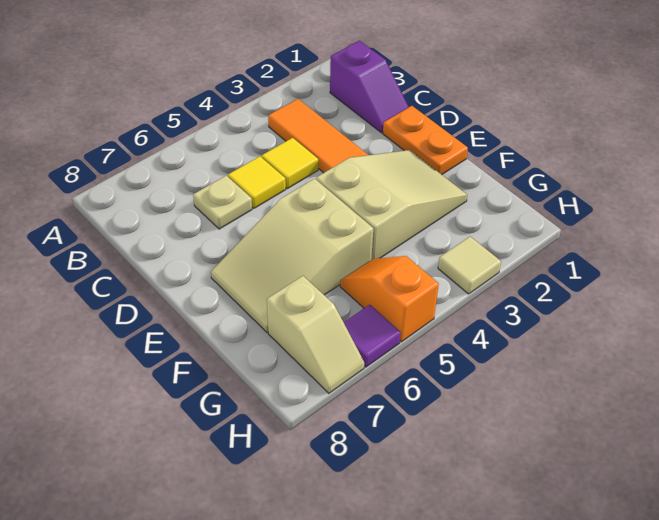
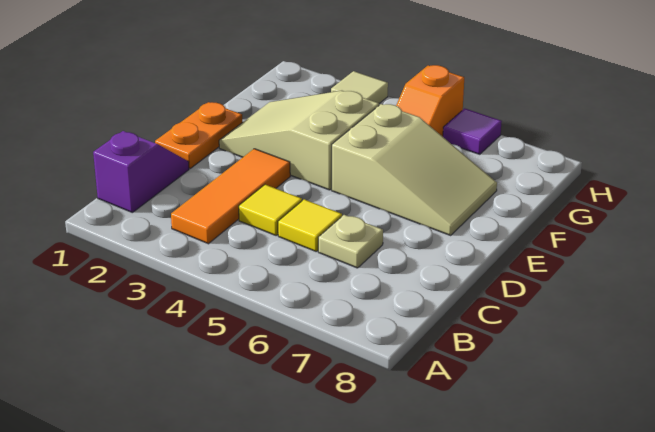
tan 1x2 slope [267,276,364,393] -> none

